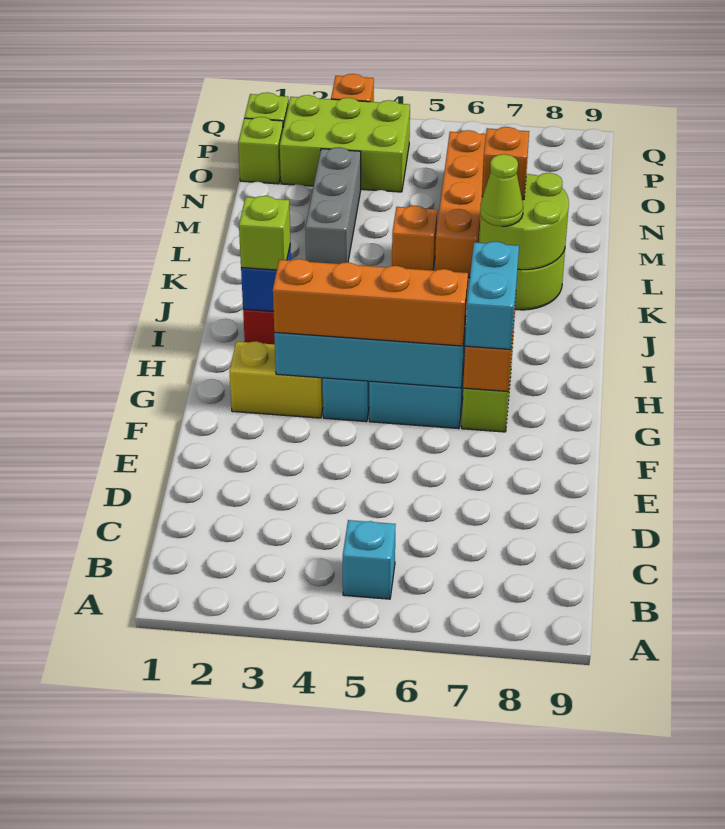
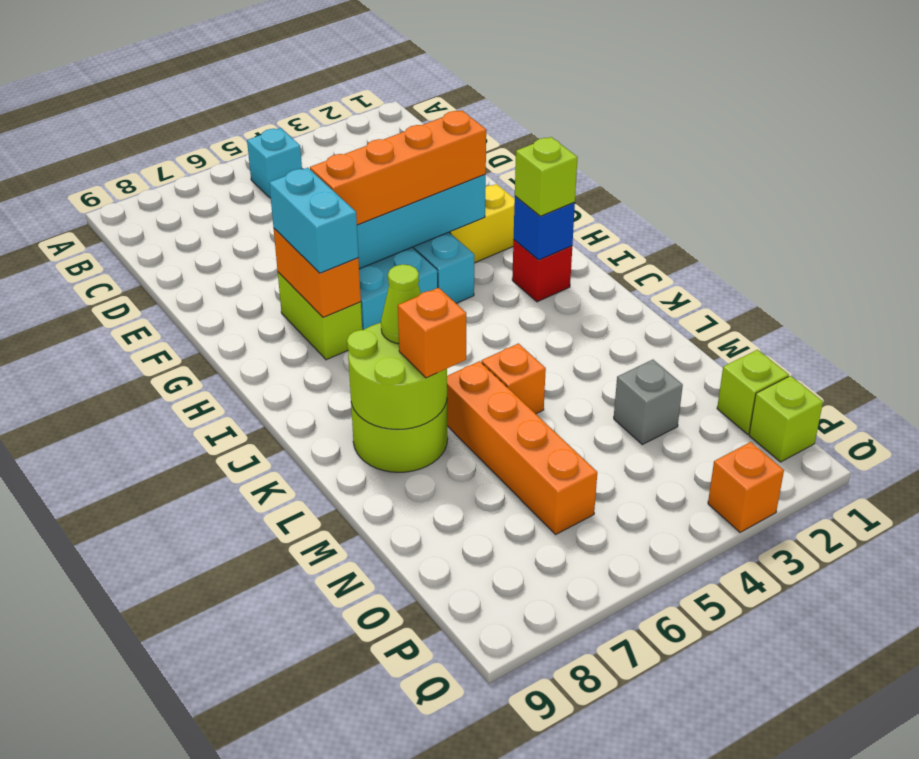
grey 1x3 brick [305,147,361,264] -> grey 1x1 brick [614,360,683,445]
lime 2x3 brick [280,95,410,192] -> none

